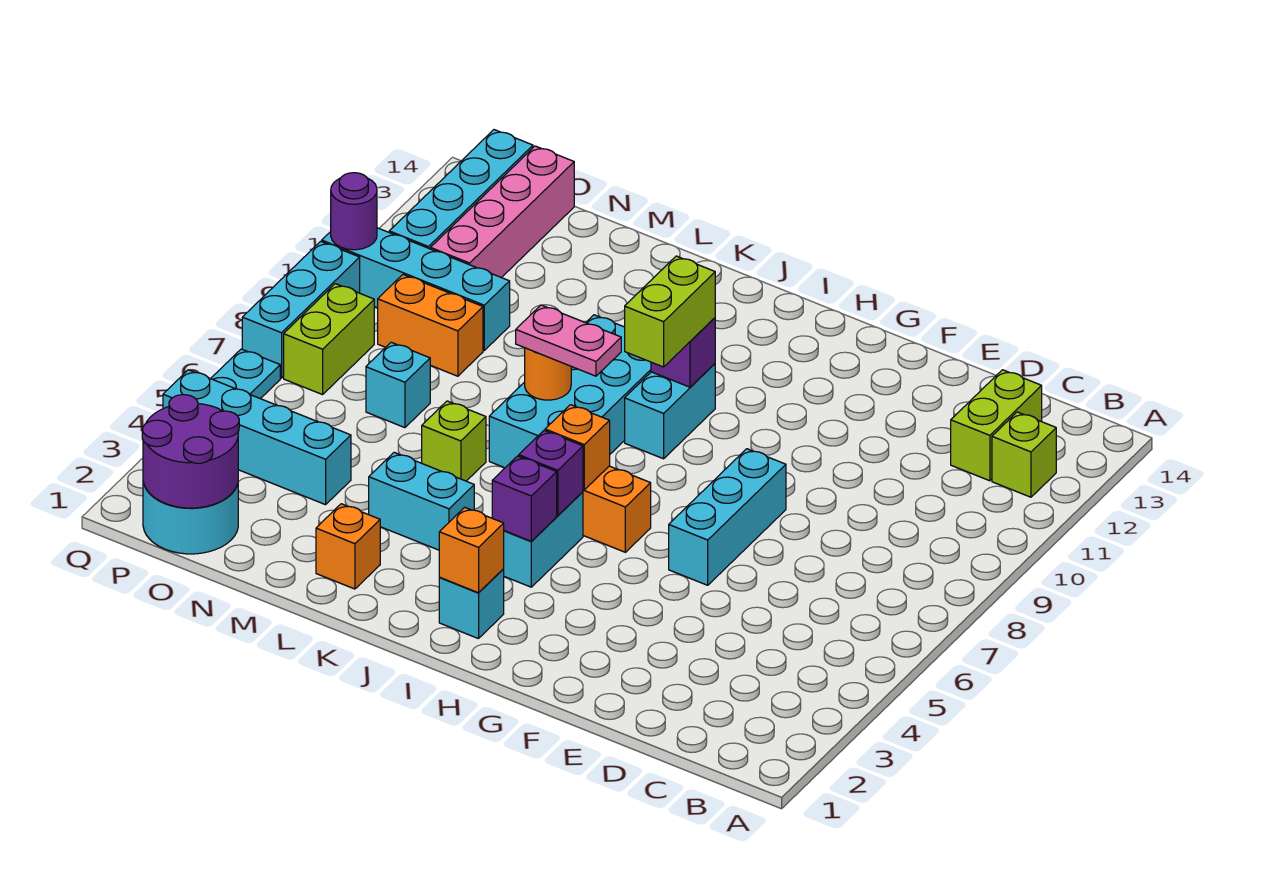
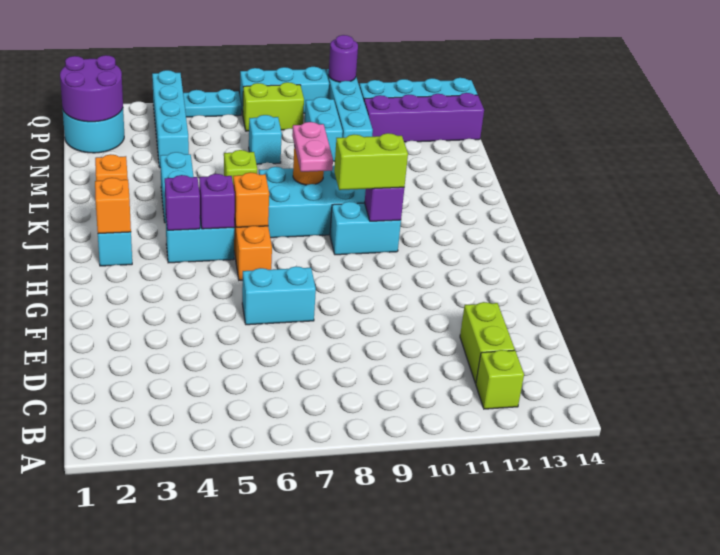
lime 1x2 brick [951,370,1042,481] -> lime 1x2 brick turned to [460,302,515,383]
cyan 1x3 brick [669,449,786,585] -> cyan 1x2 brick [242,266,316,325]
orange 1x2 brick [378,275,483,376] -> cyan 1x2 brick [305,97,343,161]
pink 1x4 brick [430,146,574,278] -> purple 1x4 brick [364,93,484,142]

